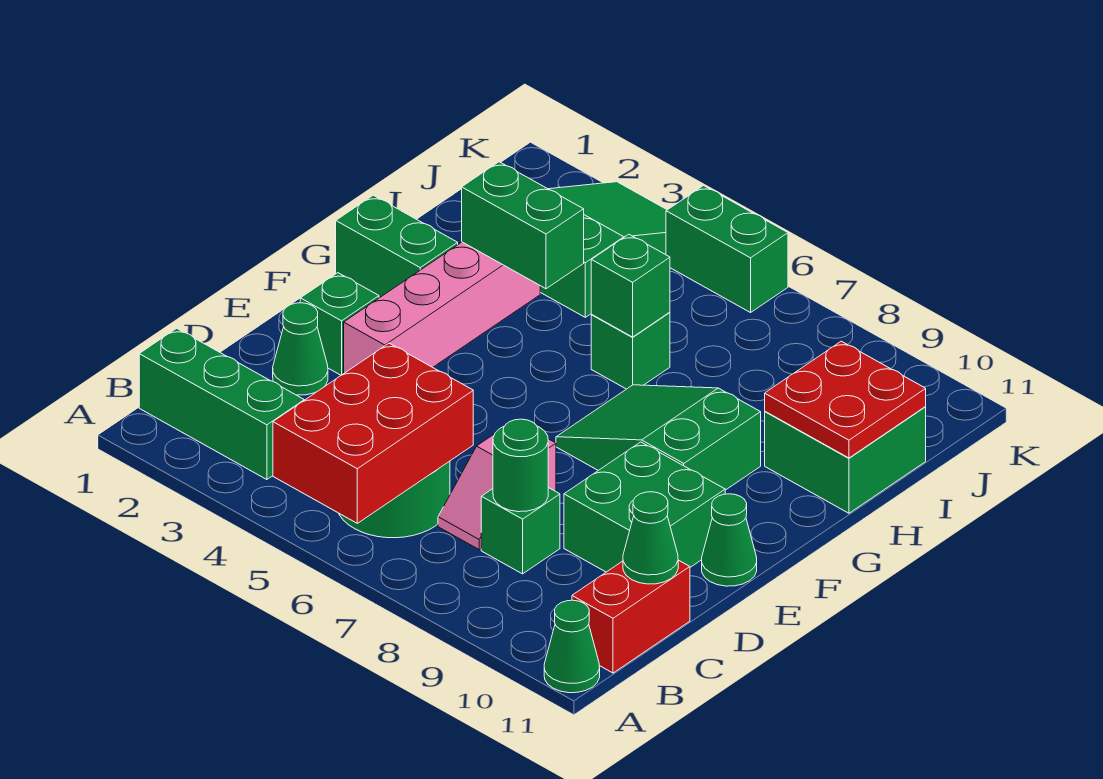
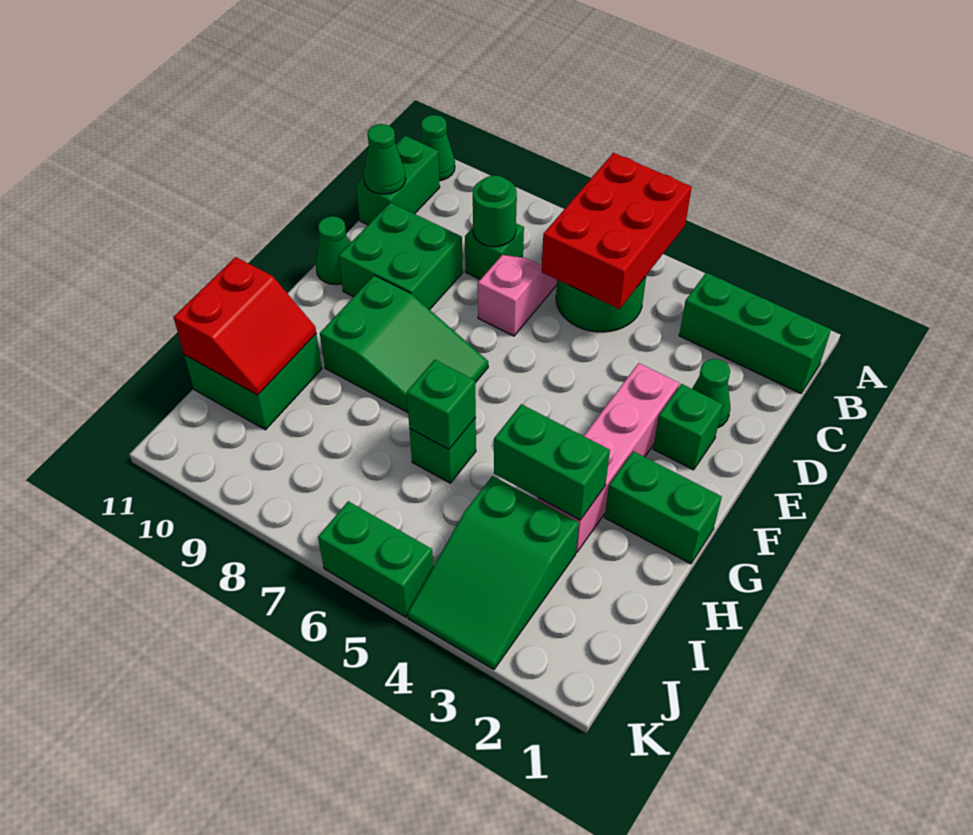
red 1x2 brick [572,560,690,673] -> green 1x2 brick [356,136,440,225]
red 2x2 plate [765,341,926,458] -> red 2x2 slope [174,257,316,395]

